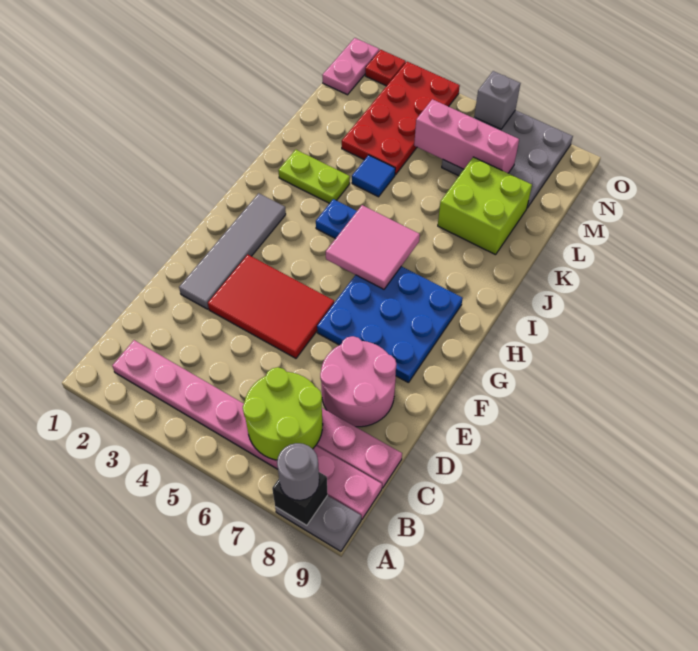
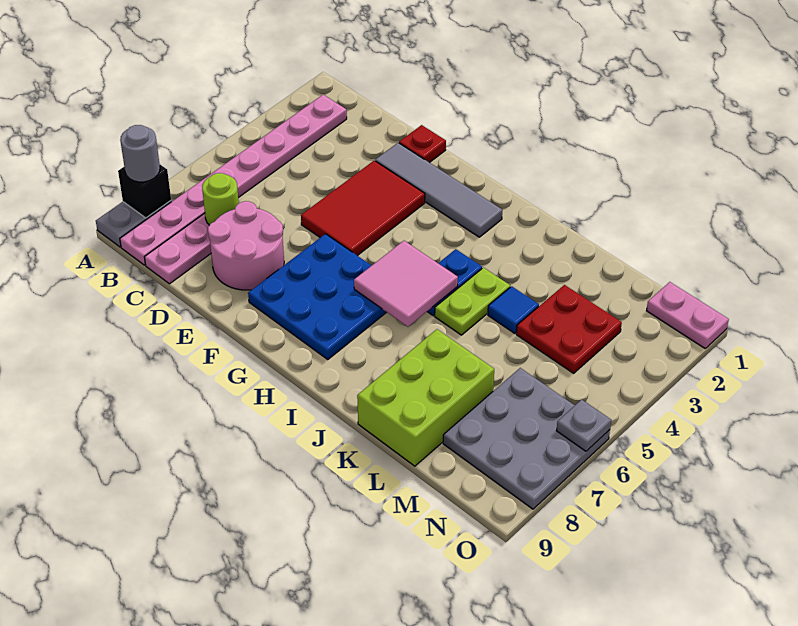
lime 2x2 round brick [243,367,323,460] -> lime 1x1 round brick [202,173,239,225]
lime 1x2 plate [278,150,350,204] -> lime 1x2 plate moved to [435,268,510,335]
lime 2x2 brick [438,157,532,255] -> lime 2x3 brick [357,329,494,466]
red 2x4 plate [342,62,460,175] -> red 2x2 plate [516,285,622,373]
pink 1x3 brick [414,99,519,173] -> none
red 1x1 plate [365,50,406,86] -> red 1x1 plate moved to [399,125,446,163]
grey 1x1 brick [474,71,520,129] -> grey 1x1 plate [556,399,611,451]

